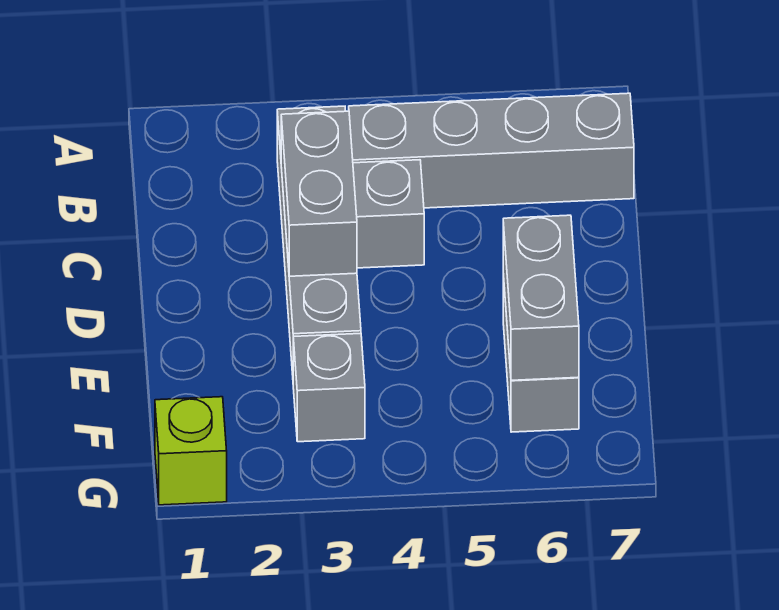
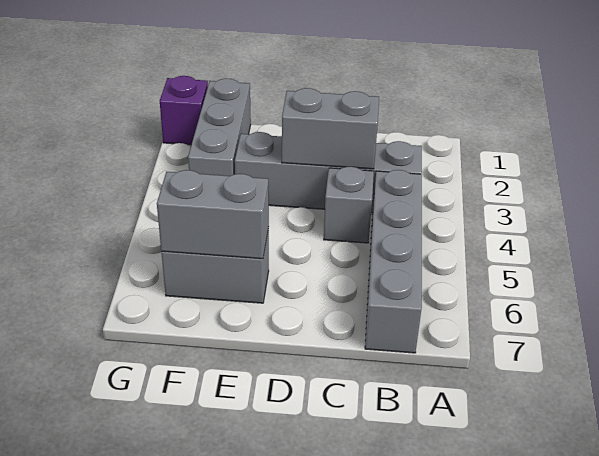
grey 1x1 brick [293,333,365,442] -> grey 1x3 brick [188,78,251,176]
lime 1x1 brick [155,397,227,505] -> purple 1x1 brick [160,76,208,145]

